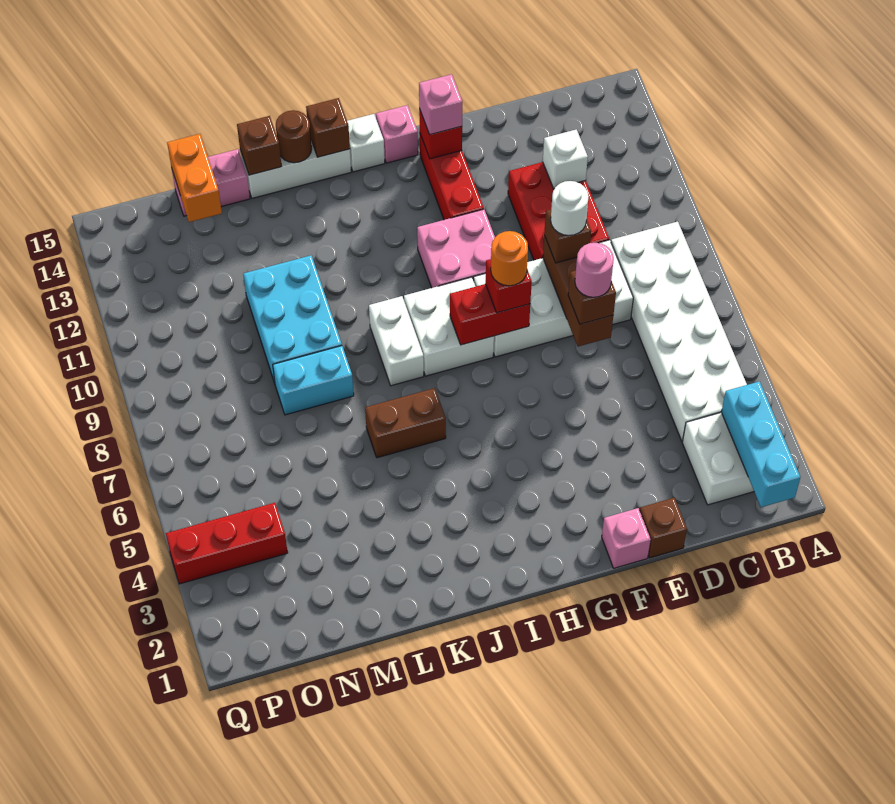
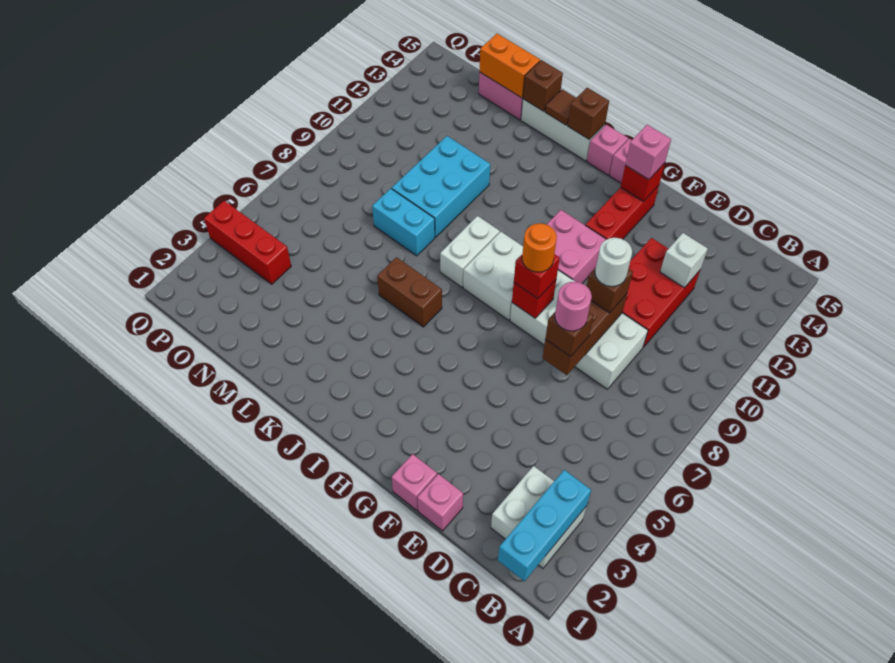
white 2x6 brick [611,222,747,441] -> none
brown 1x1 brick [640,498,687,558] -> pink 1x1 brick [417,474,463,531]
red 1x2 brick [450,284,530,345] -> red 1x1 brick [512,280,556,318]
white 1x1 brick [347,114,385,172] -> pink 1x1 brick [587,125,628,175]
brown 1x1 round brick [276,110,312,163] -> brown 1x1 tile [545,90,576,125]
orange 1x2 brick [167,134,222,222] -> orange 1x2 brick turned to [479,34,540,98]

